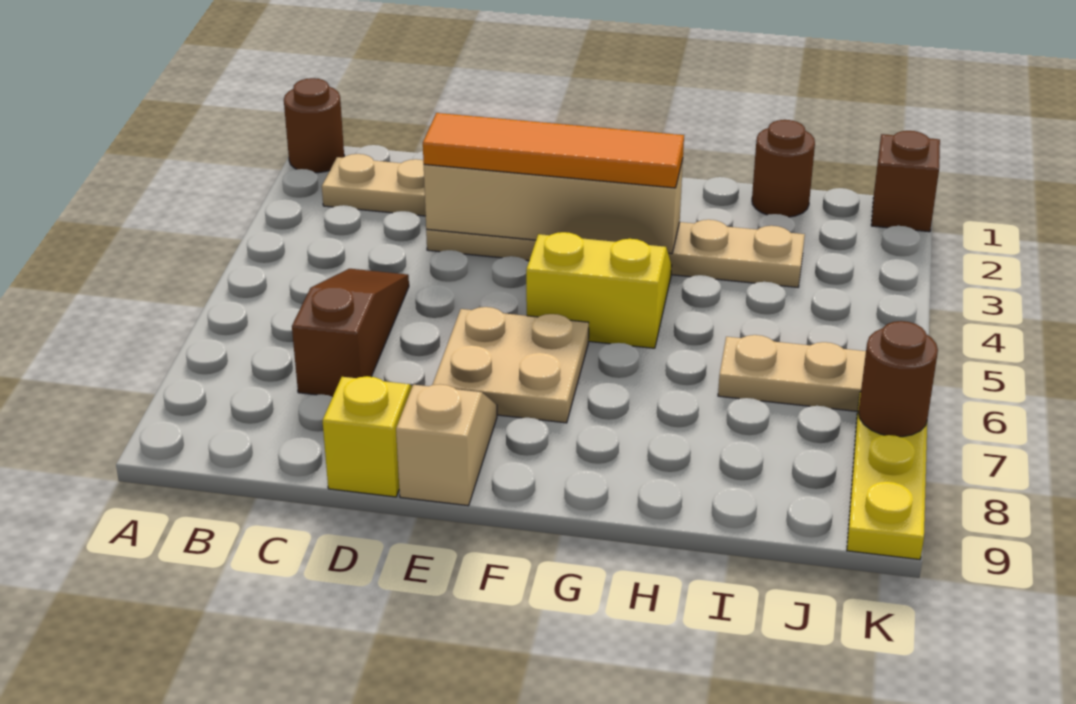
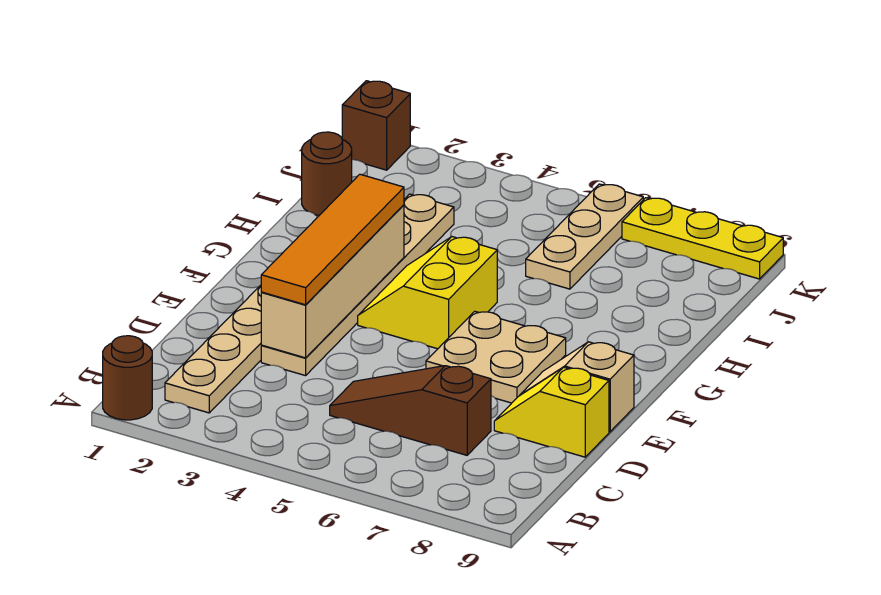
brown 1x1 round brick [858,321,938,437] -> none

